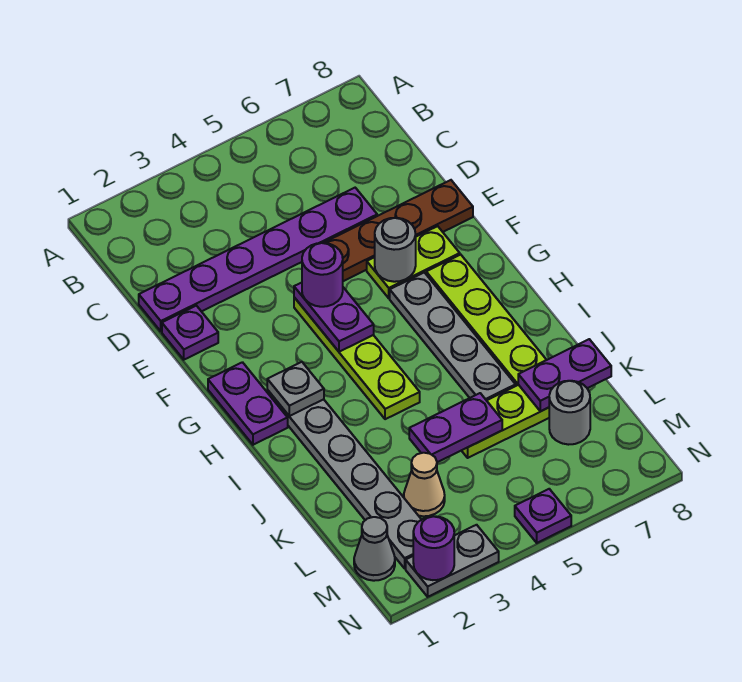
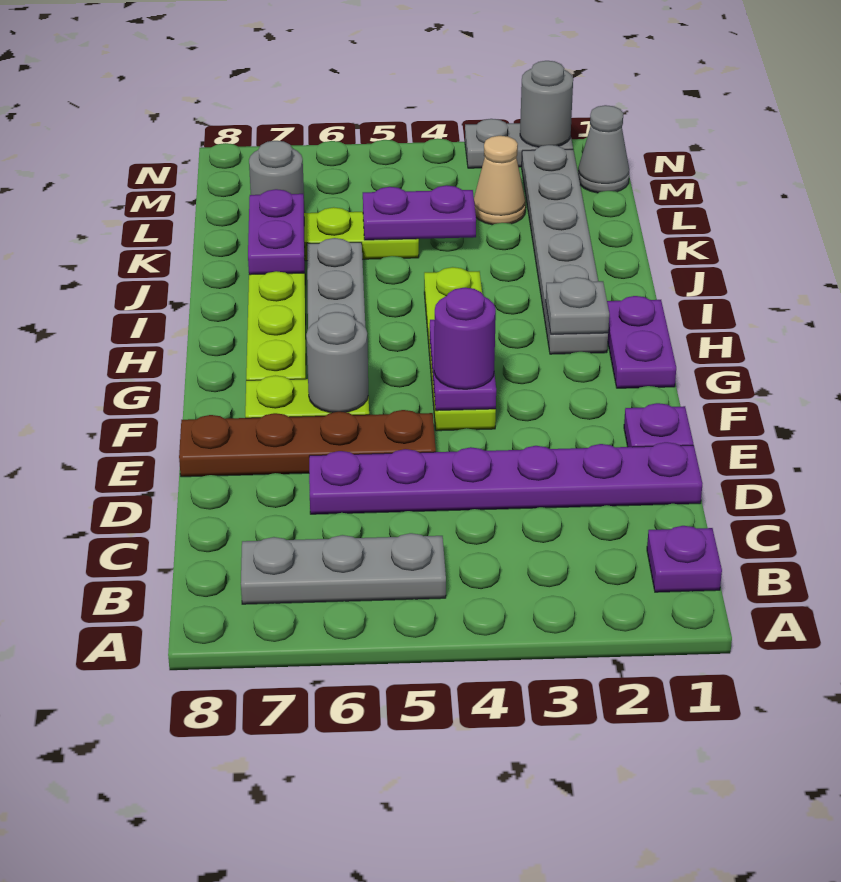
none -> grey 1x3 plate [241,533,446,604]
purple 1x2 plate [518,339,611,411] -> purple 1x2 plate turned to [248,189,305,275]
purple 1x1 round brick [413,516,454,580] -> grey 1x1 round brick [520,61,573,147]
purple 1x1 plate [515,489,571,543] -> purple 1x1 plate moved to [647,526,722,592]

